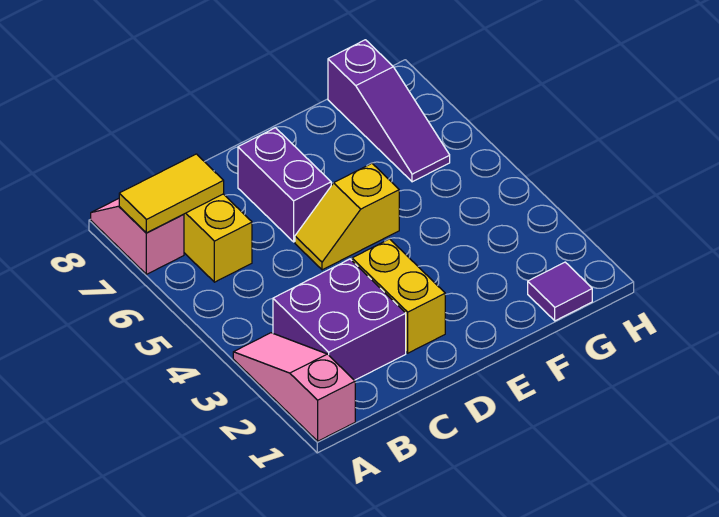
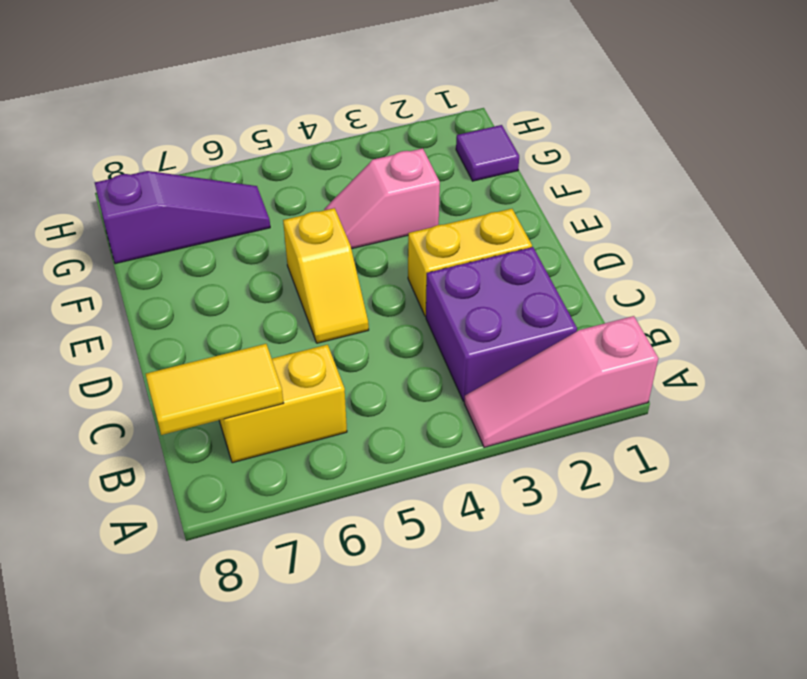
pink 1x2 slope [91,199,184,274] -> pink 1x2 slope moved to [324,148,440,249]
yellow 1x2 tile [119,154,224,233] -> yellow 1x2 tile turned to [146,344,283,435]
purple 1x2 brick [238,128,331,242] -> none

